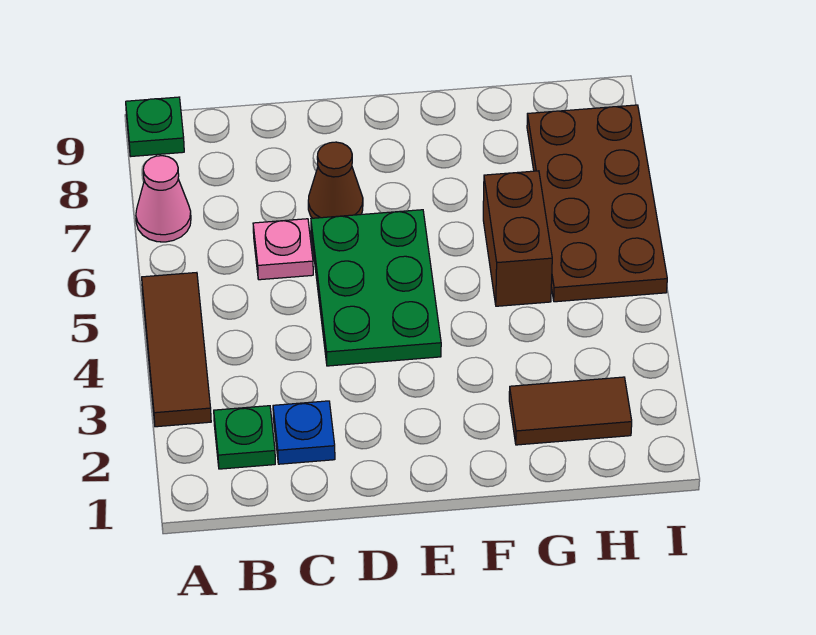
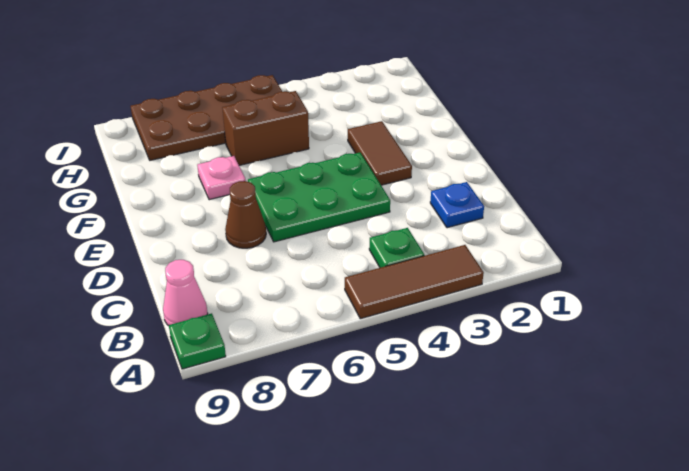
pink 1x1 cone [136,156,191,242] -> pink 1x1 cone moved to [163,260,208,326]
green 1x1 plate [214,406,275,469] -> green 1x1 plate moved to [369,228,424,268]
pink 1x1 plate [253,219,313,280] -> pink 1x1 plate moved to [197,156,246,200]
brown 1x2 tile [509,377,632,445] -> brown 1x2 tile moved to [348,121,412,185]

